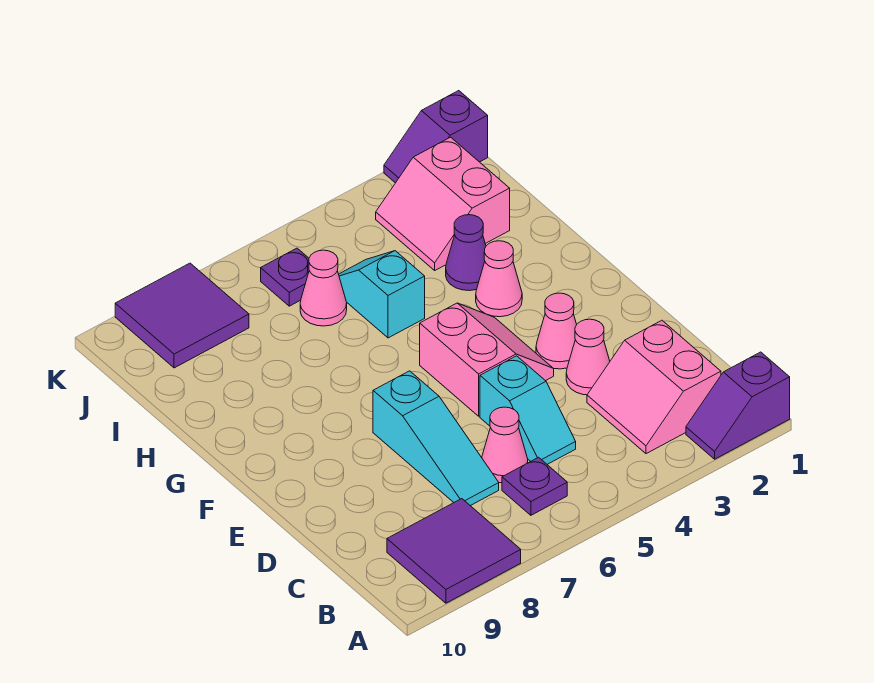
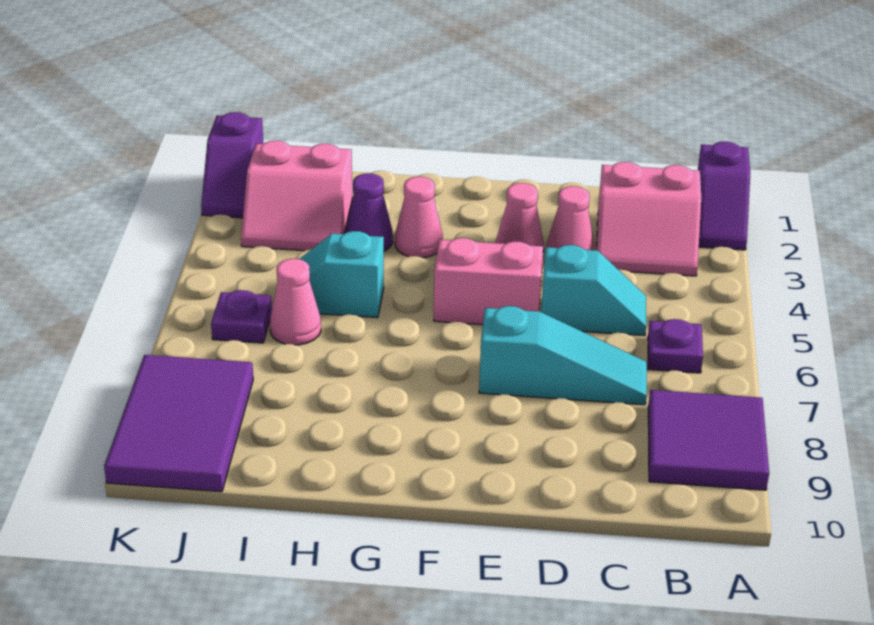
pink 1x1 cone [482,407,528,483] -> none
purple 2x2 tile [115,263,249,368] -> purple 2x3 tile [104,355,253,492]

